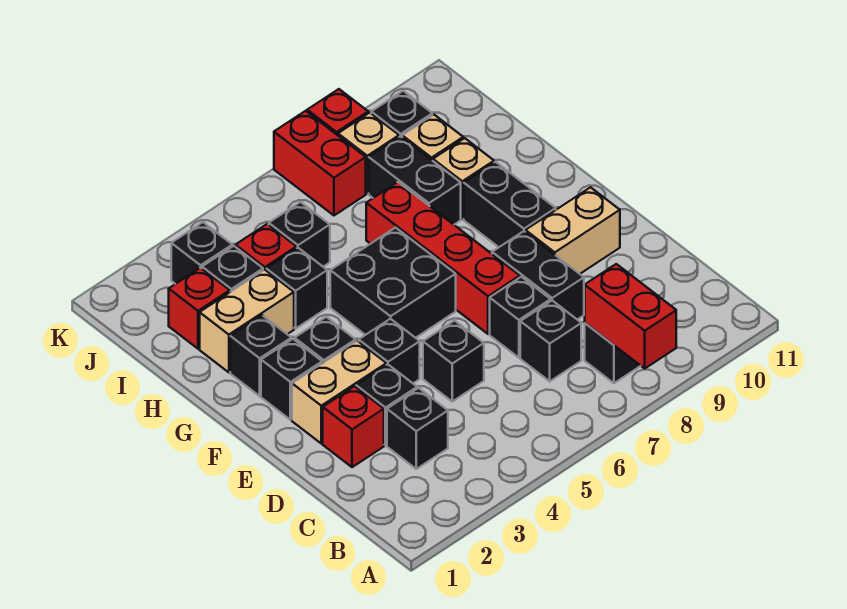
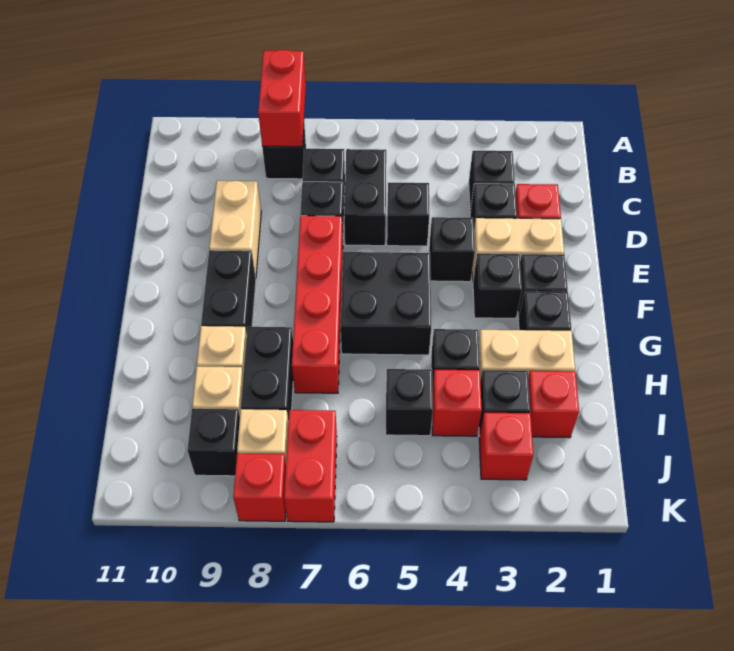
black 1x2 brick [492,231,584,320] -> black 1x2 brick moved to [344,149,386,246]
tan 1x2 brick [525,187,620,274] -> tan 1x2 brick turned to [209,181,261,278]
black 1x1 brick [171,222,232,284] -> red 1x1 brick [479,413,533,480]

